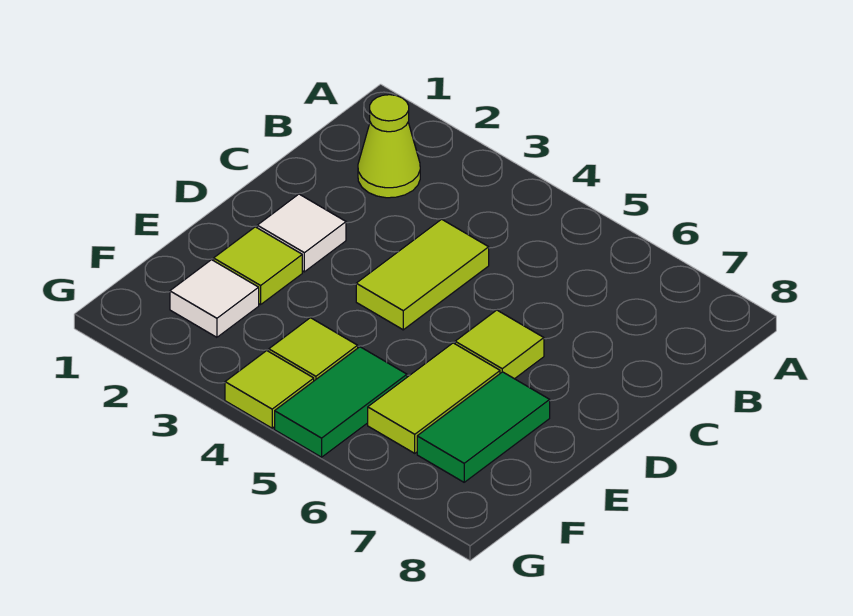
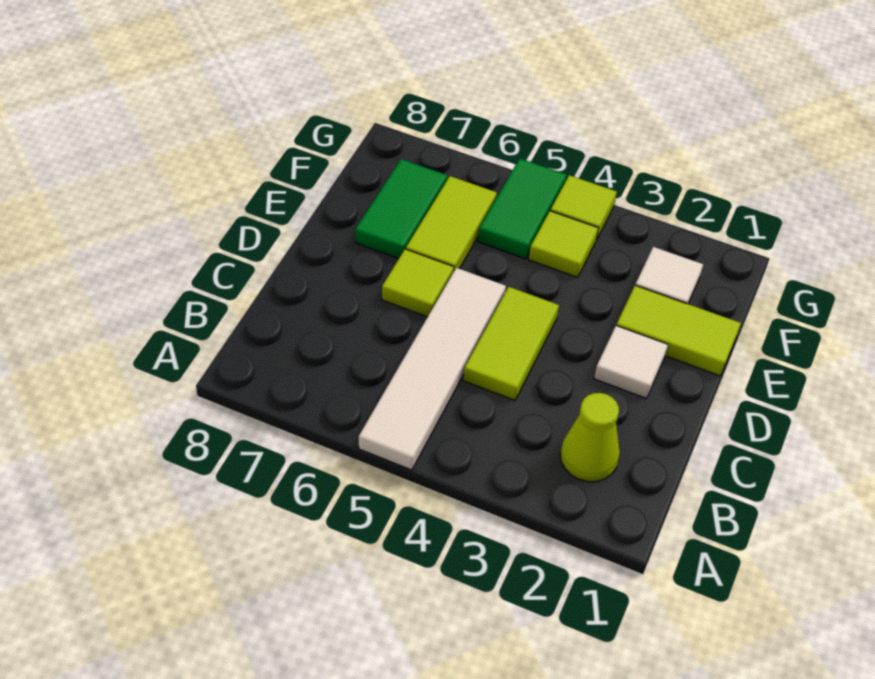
none -> white 1x4 tile [359,268,506,470]
lime 1x1 tile [214,227,302,304] -> lime 1x2 tile [616,285,741,376]

